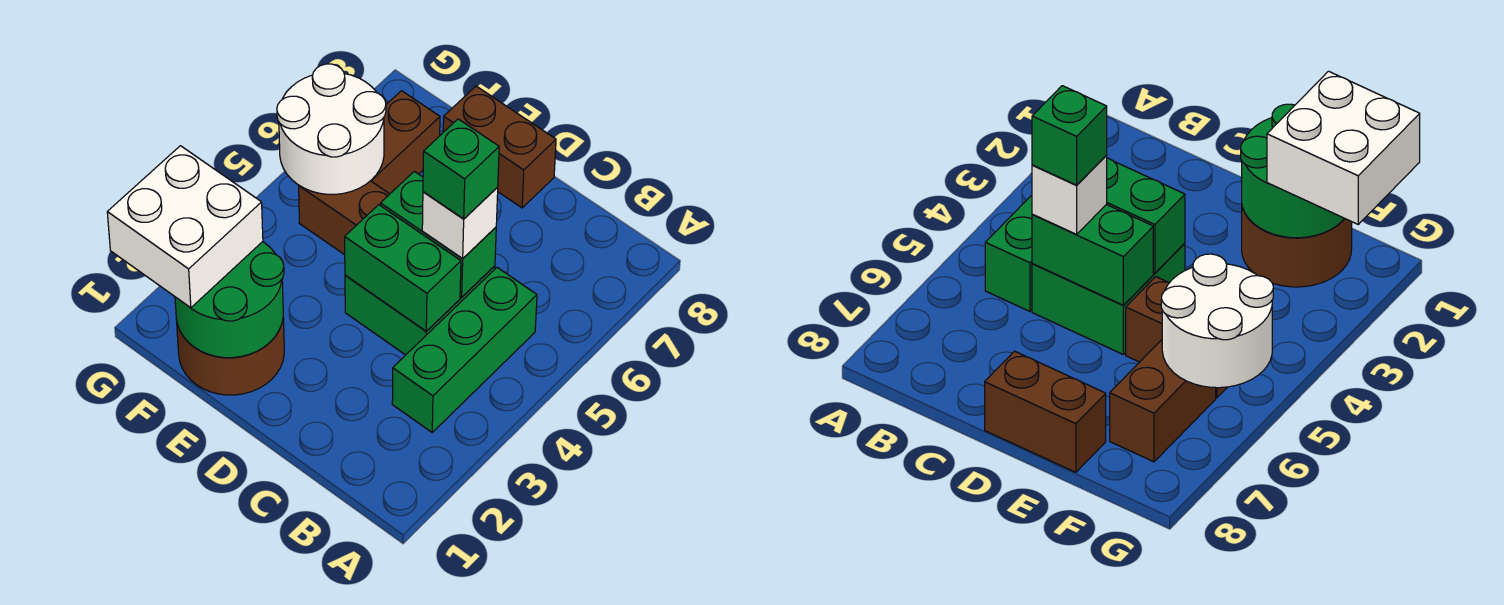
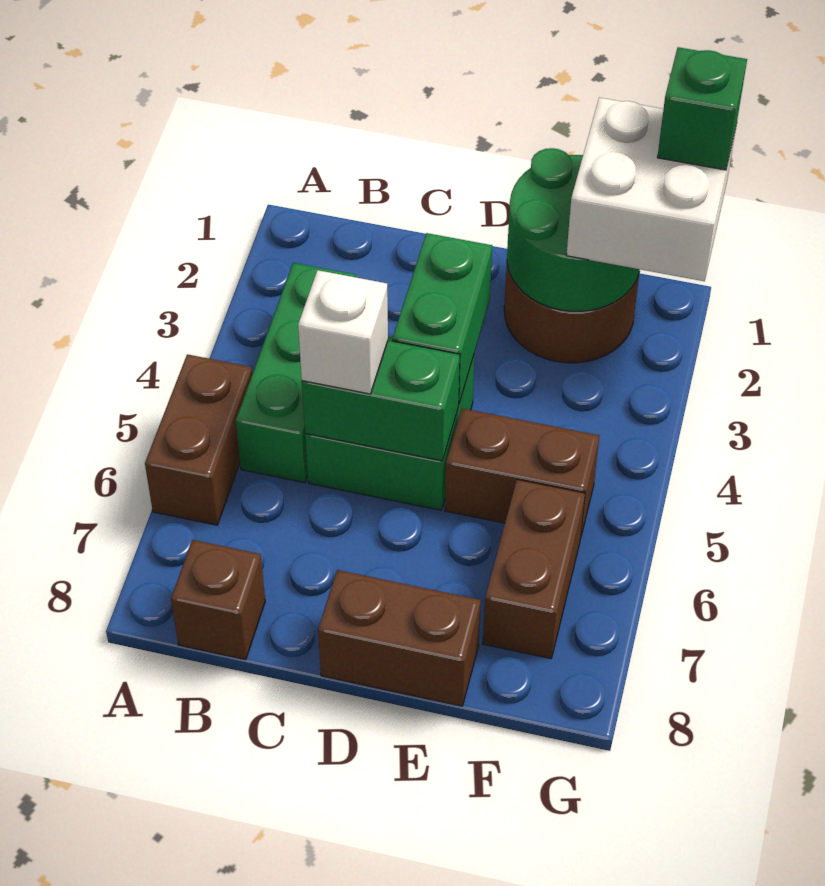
none -> brown 1x2 brick [145,354,252,525]
none -> brown 1x1 brick [171,540,265,660]
green 1x2 brick [345,205,461,331] -> green 1x2 brick turned to [392,233,492,403]
green 1x1 brick [423,119,499,219] -> green 1x1 brick moved to [657,47,747,170]
white 2x2 round brick [277,64,386,194] -> none

